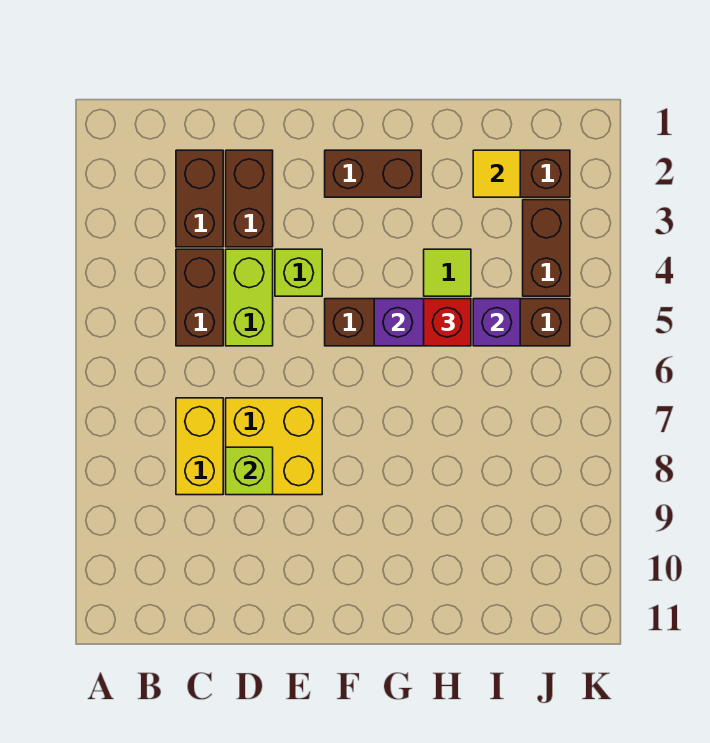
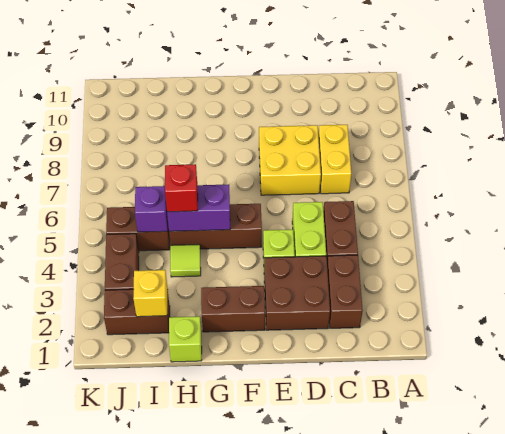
brown 1x2 brick [226,150,273,247] -> brown 2x2 brick [264,256,330,330]
lime 1x1 brick [226,447,273,495] -> lime 1x1 brick moved to [169,316,202,362]
yellow 1x1 tile [473,150,520,197] -> yellow 1x1 brick [133,270,168,317]

